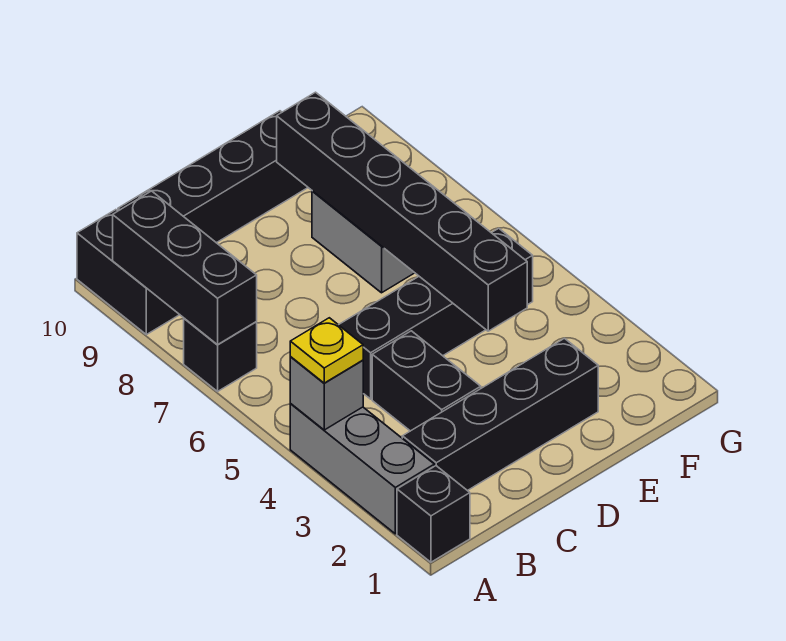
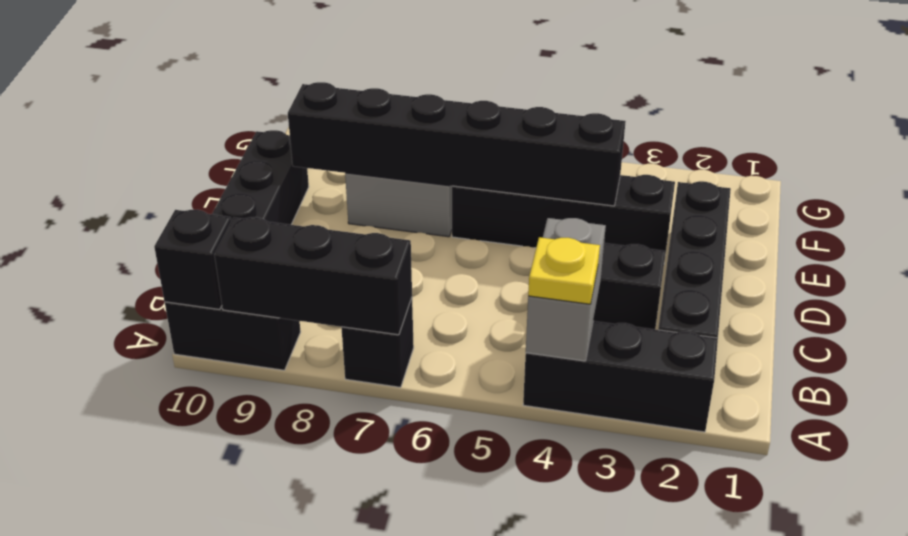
black 1x1 brick [397,466,470,562] -> black 1x1 brick moved to [154,210,231,310]
grey 1x3 brick [290,404,434,534] -> black 1x3 brick [523,321,718,432]
grey 1x1 brick [290,357,363,430] -> grey 1x2 brick [526,218,606,361]
black 1x4 brick [339,228,533,399] -> black 1x4 brick turned to [452,175,675,262]

